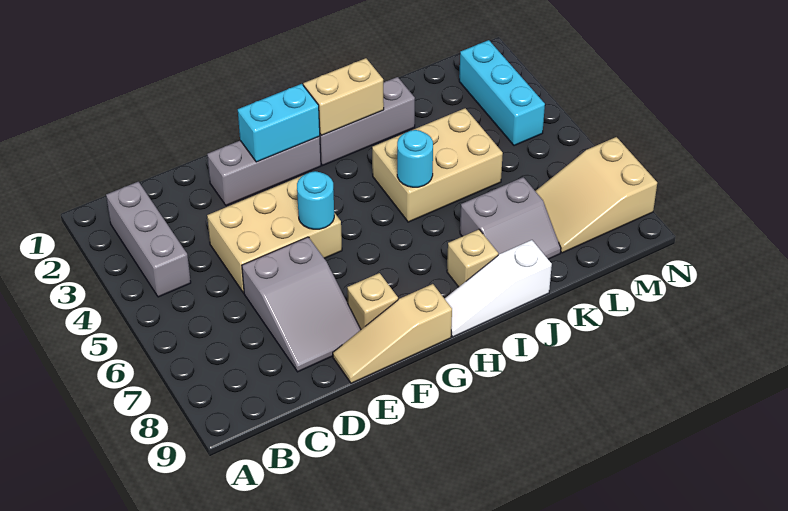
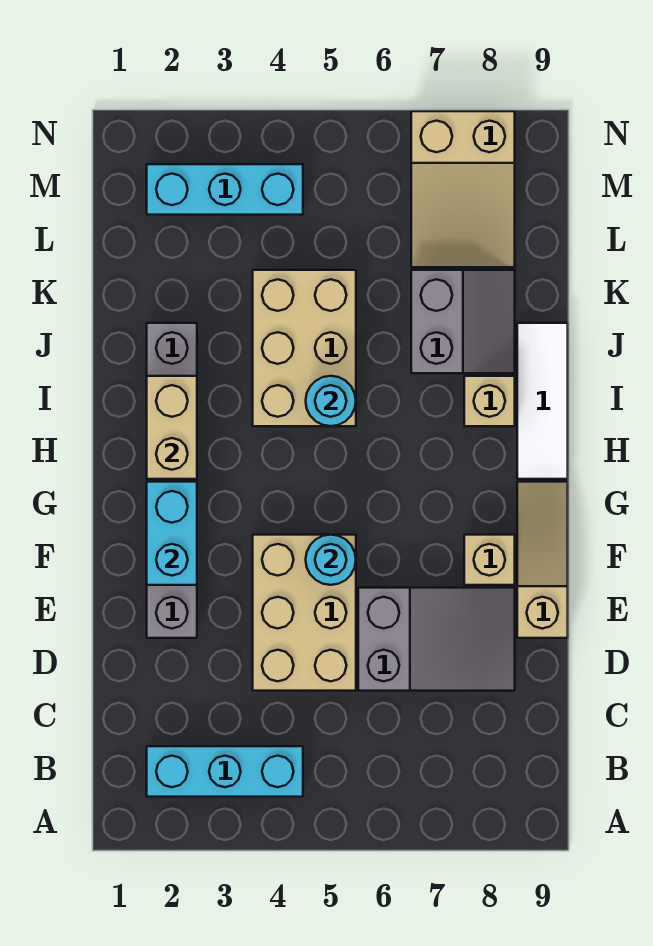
grey 1x3 brick [106,182,191,297] -> cyan 1x3 brick [147,746,303,797]
tan 1x3 slope [333,284,452,383] -> tan 1x3 slope turned to [517,482,568,638]
white 1x3 slope [445,240,552,337] -> white 1x3 tile [517,323,568,479]

